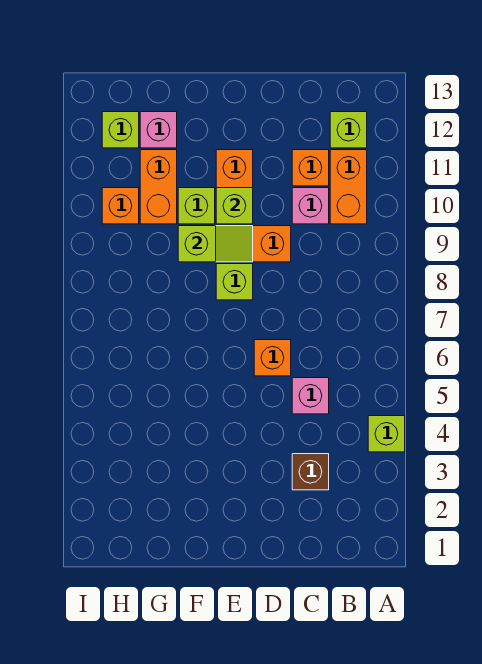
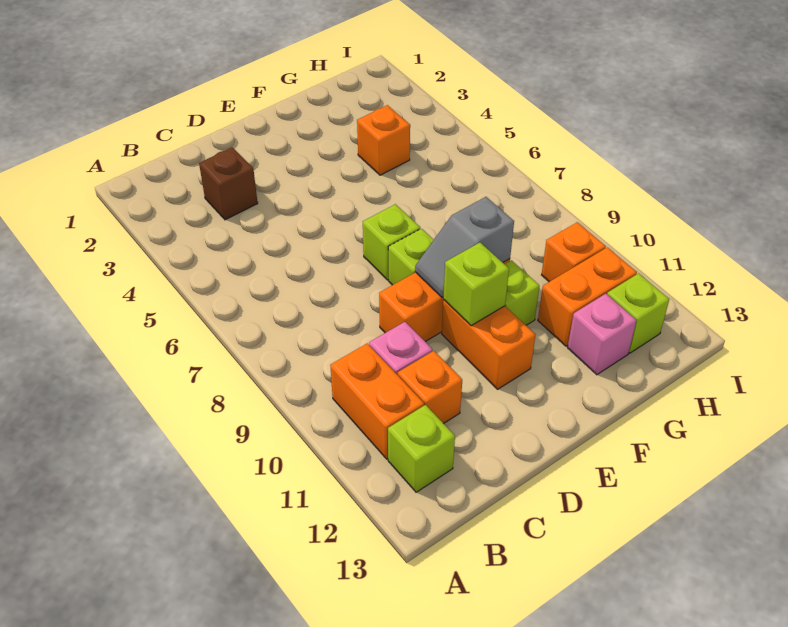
lime 1x1 brick [368,416,405,452] -> lime 1x1 brick moved to [363,204,420,280]
pink 1x1 brick [292,378,329,414] -> none
orange 1x1 brick [254,340,291,376] -> orange 1x1 brick moved to [357,105,410,175]
lime 1x2 slope [178,226,253,262] -> grey 1x2 slope [415,197,514,298]
orange 1x2 brick [140,150,177,224] -> orange 1x2 brick turned to [538,247,637,346]

